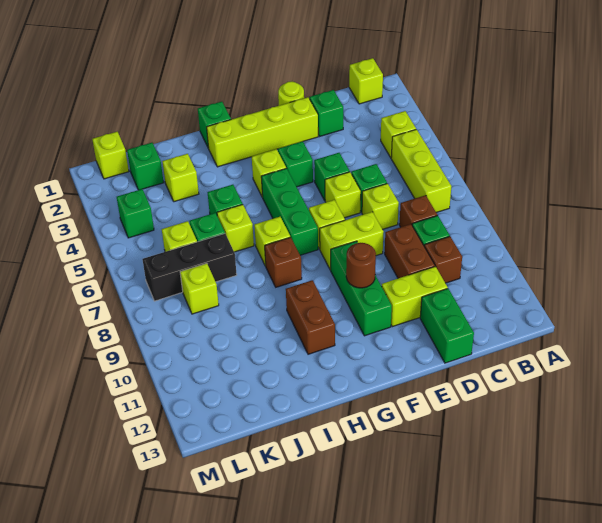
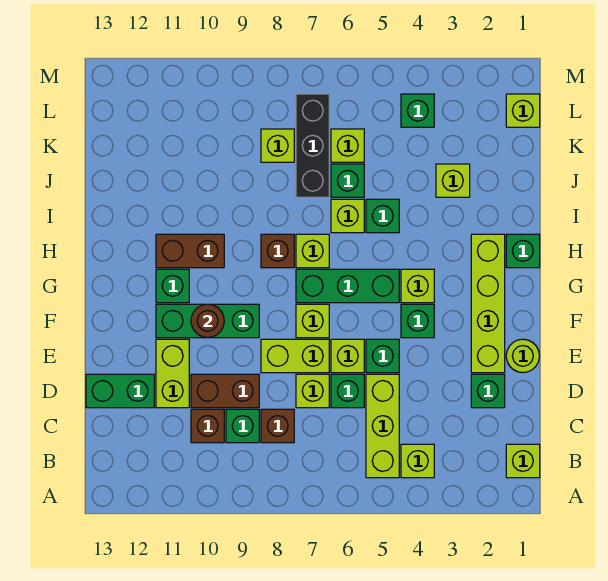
lime 1x3 brick [391,129,452,213] -> lime 1x3 brick turned to [366,374,399,478]
lime 1x2 brick [320,212,383,270] -> lime 1x2 brick turned to [261,339,329,373]
green 1x1 brick [127,143,164,190] -> green 1x1 brick moved to [156,269,189,303]

